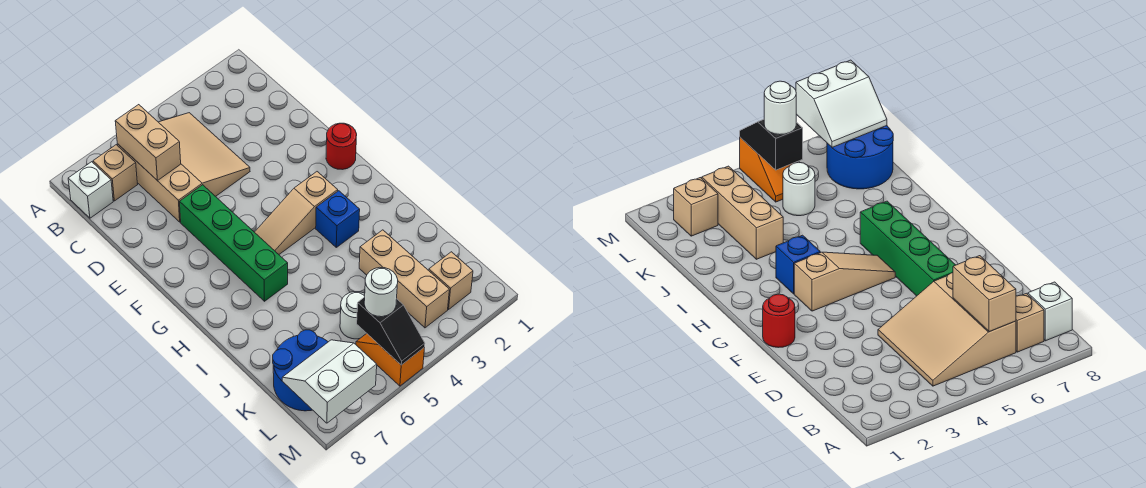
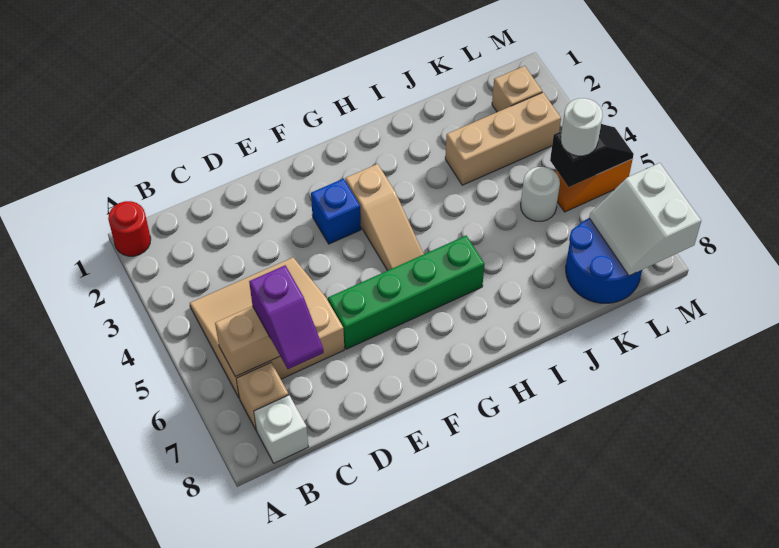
none -> purple 1x2 slope [249,265,324,369]
red 1x1 round brick [326,123,357,170] -> red 1x1 round brick moved to [108,201,151,256]
blue 1x1 brick [316,191,360,247] -> blue 1x1 brick moved to [311,179,361,244]

